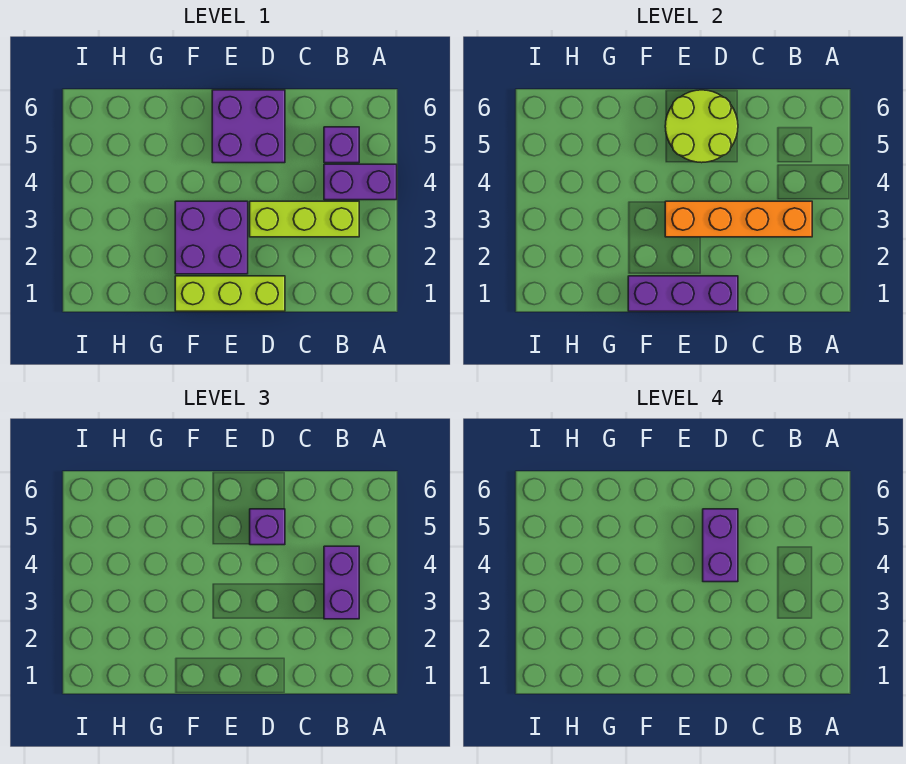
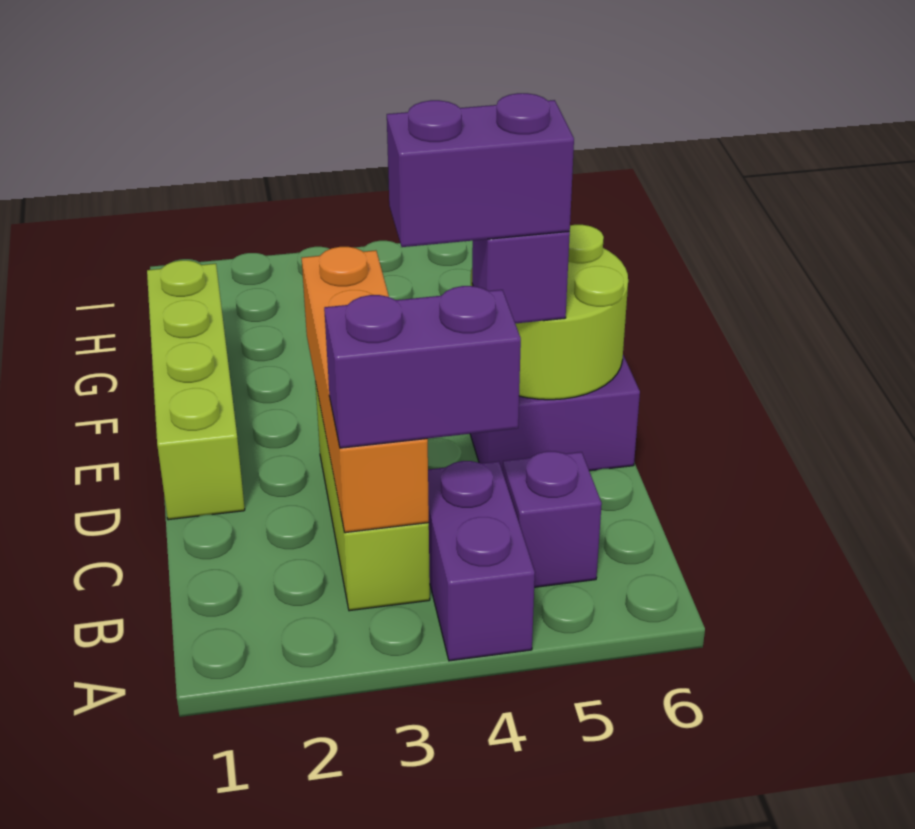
lime 1x3 brick [175,276,285,311] -> lime 1x4 brick [147,260,245,520]
purple 1x3 brick [628,276,738,311] -> none
purple 2x2 brick [175,201,248,274] -> none

